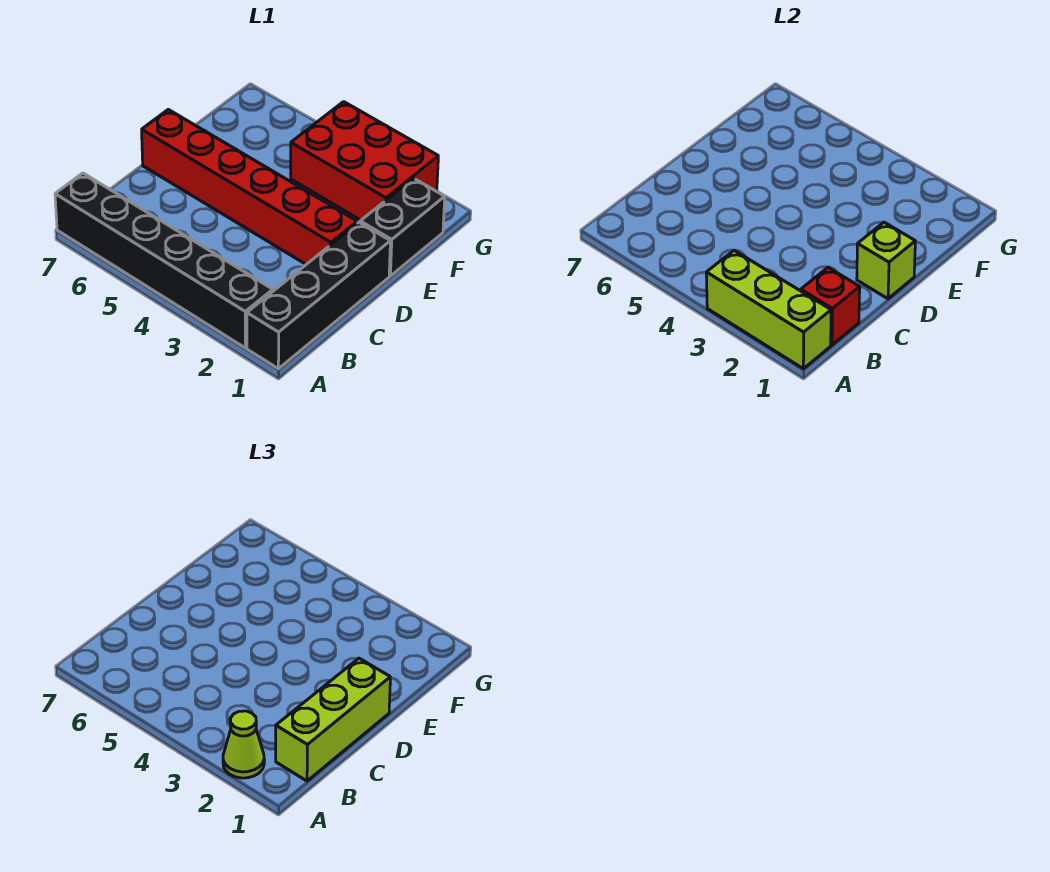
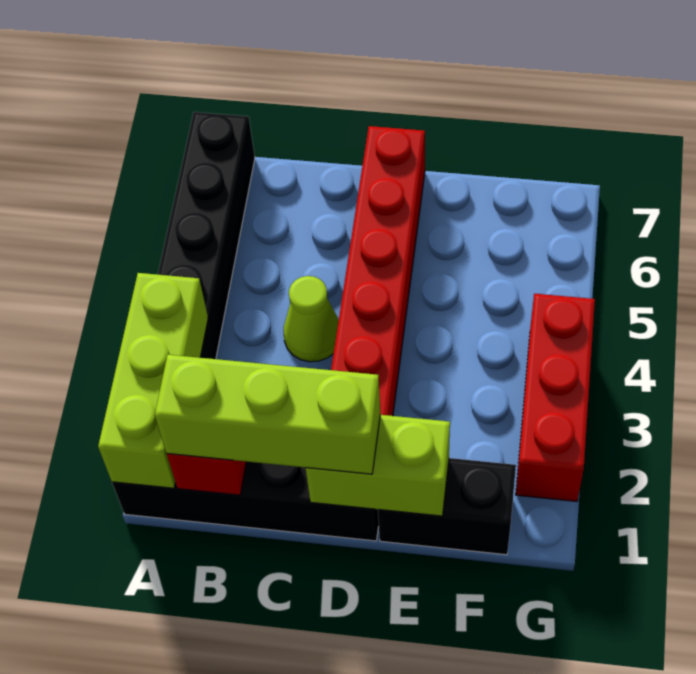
lime 1x1 cone [223,711,264,778] -> lime 1x1 cone moved to [284,276,339,362]
lime 1x1 brick [857,222,915,299] -> lime 1x2 brick [306,415,450,516]
red 2x3 brick [291,102,438,220] -> red 1x3 brick [516,294,595,501]

